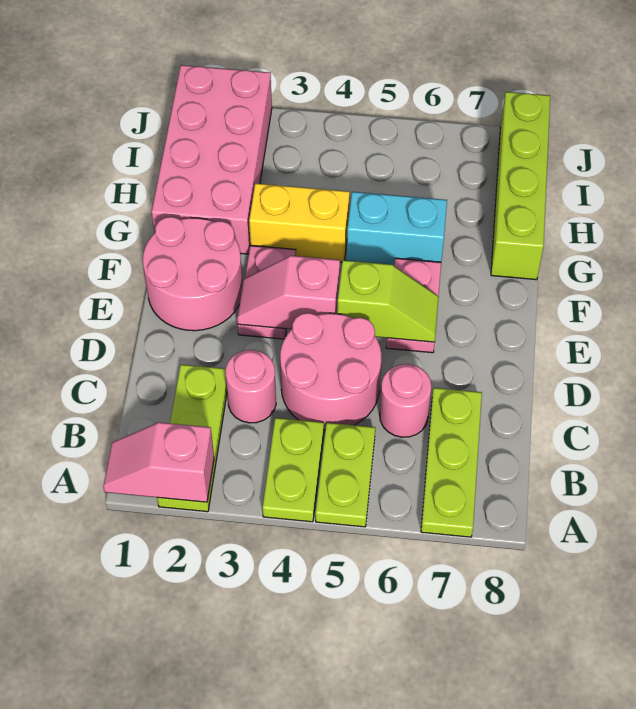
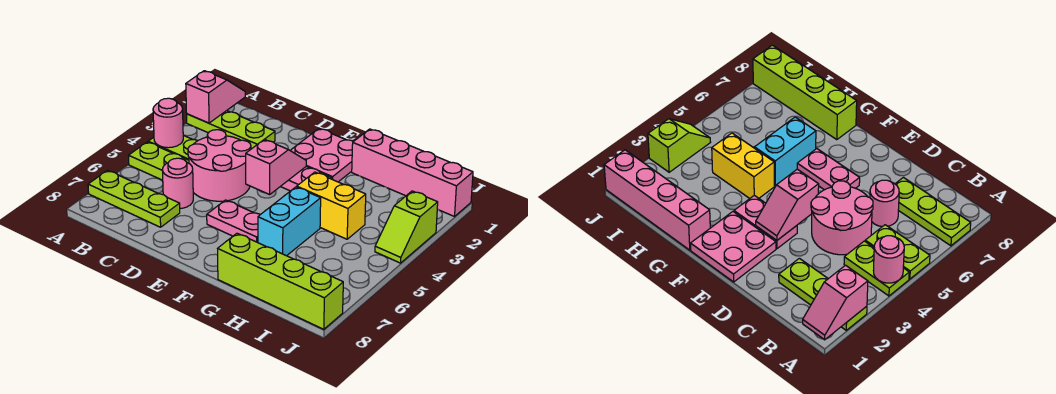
pink 1x1 round brick [226,350,276,423] -> pink 1x1 round brick moved to [153,98,183,148]
pink 2x2 round brick [143,217,243,331] -> pink 2x2 plate [290,129,354,182]
lime 1x2 slope [337,260,439,342] -> lime 1x2 slope moved to [375,191,438,263]
pink 2x4 brick [152,65,272,254] -> pink 1x4 brick [352,129,473,216]
yellow 1x2 brick [249,183,350,262] -> yellow 1x2 brick turned to [297,172,366,239]

